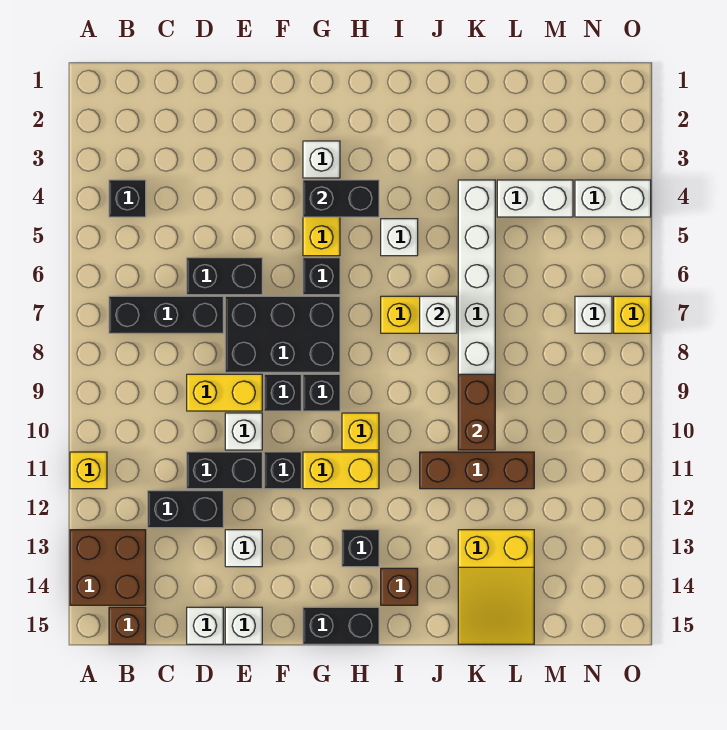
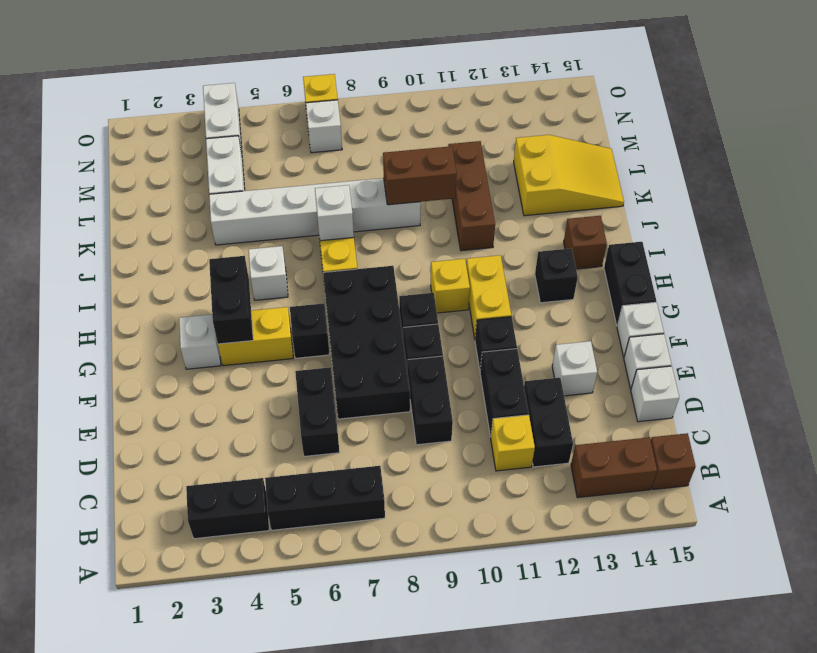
yellow 1x1 brick [70,452,107,489] -> yellow 1x1 brick moved to [491,415,535,471]
brown 2x2 brick [70,530,146,605] -> brown 1x2 brick [571,437,657,498]
black 1x1 brick [109,180,146,217] -> black 1x2 brick [186,478,269,539]
black 1x3 brick [109,296,223,333] -> black 1x3 brick turned to [265,466,385,530]
yellow 1x2 brick [187,374,262,411] -> black 1x2 brick [408,356,453,445]
black 2x3 brick [225,296,340,372] -> black 2x4 brick [323,266,410,419]
white 1x1 brick [225,413,262,450] -> white 1x1 brick moved to [617,302,664,357]

